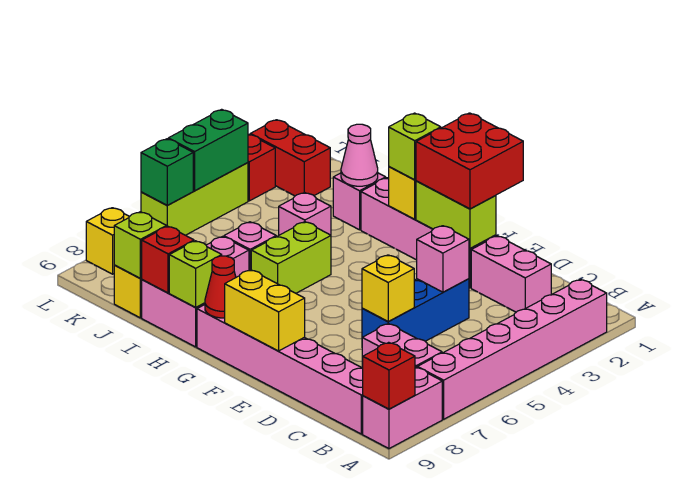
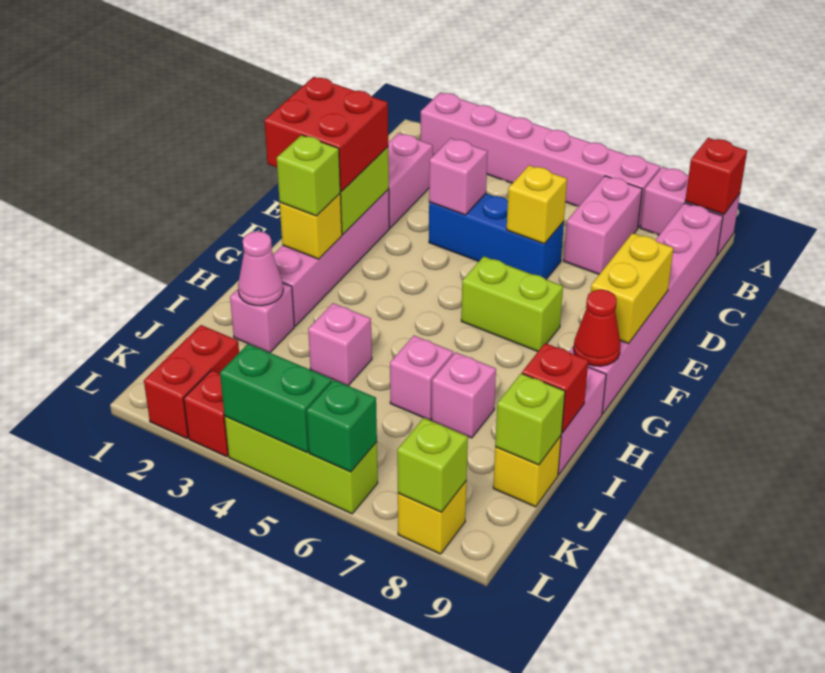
lime 1x2 brick [251,222,331,293] -> lime 1x2 brick moved to [461,257,563,351]
lime 1x1 brick [169,241,222,307] -> lime 1x1 brick moved to [397,418,468,512]

